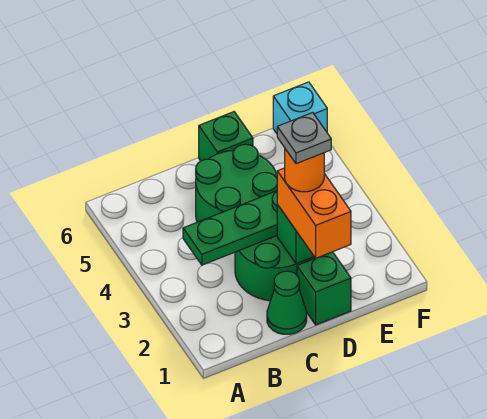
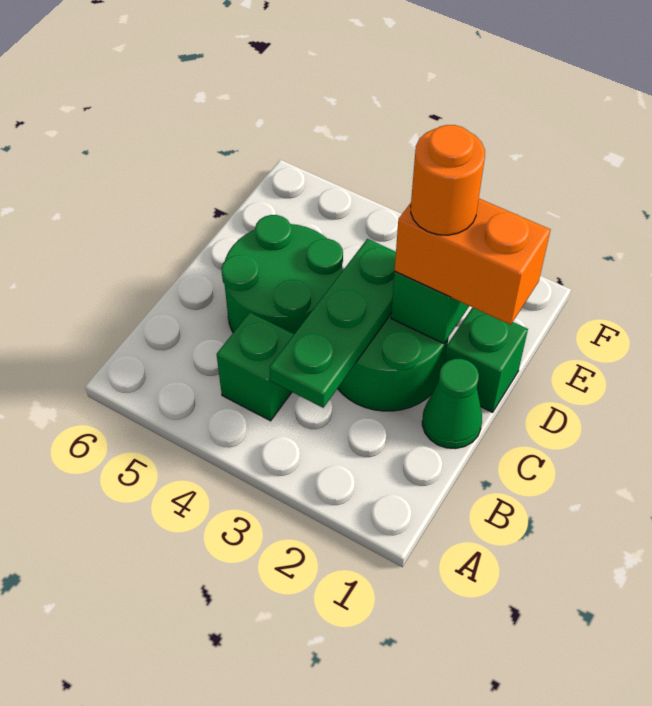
grey 1x1 plate [277,112,331,164] -> none
green 1x1 brick [199,112,253,161] -> green 1x1 brick moved to [217,312,294,421]
cyan 1x1 brick [273,82,327,133] -> none

